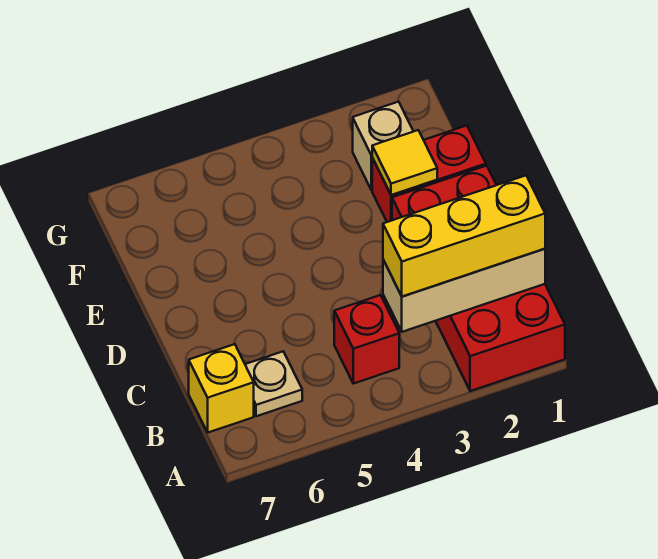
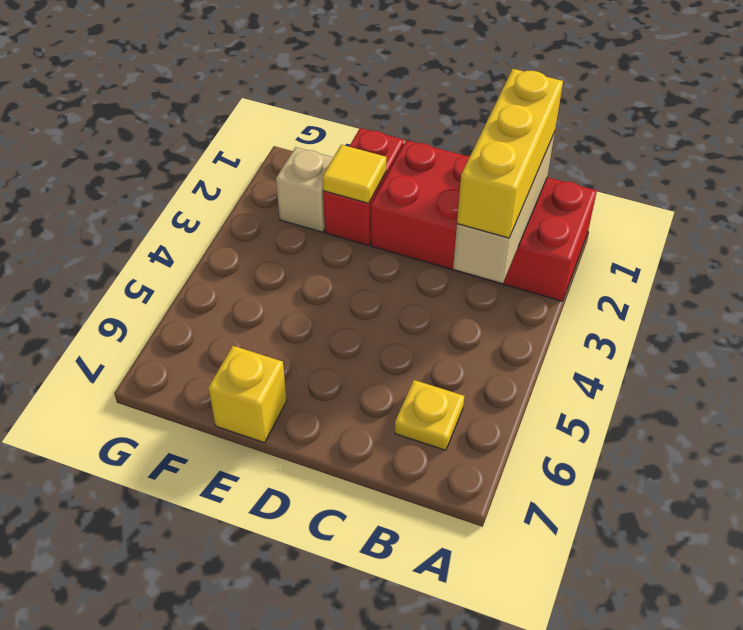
red 1x1 brick [334,295,399,384] -> none
tan 1x1 plate [245,352,302,416] -> yellow 1x1 plate [395,380,464,450]
yellow 1x1 brick [189,344,254,433] -> yellow 1x1 brick moved to [208,346,287,443]

